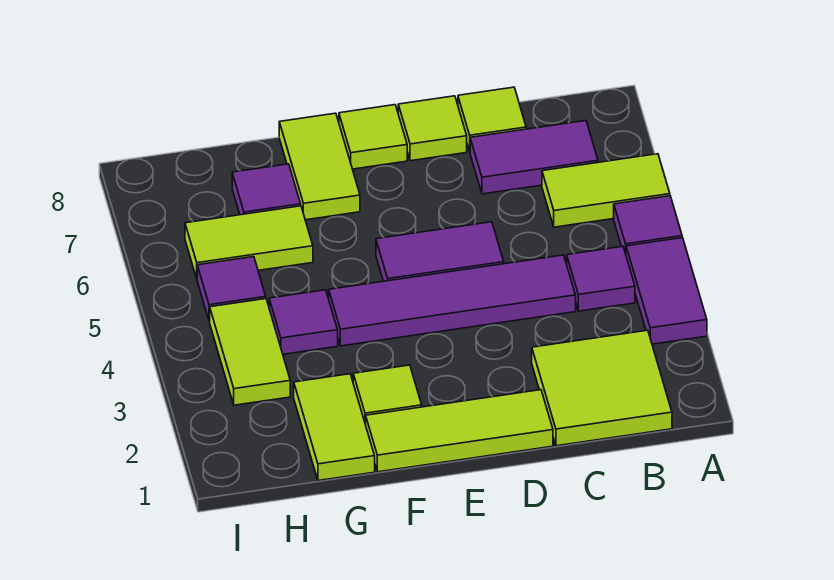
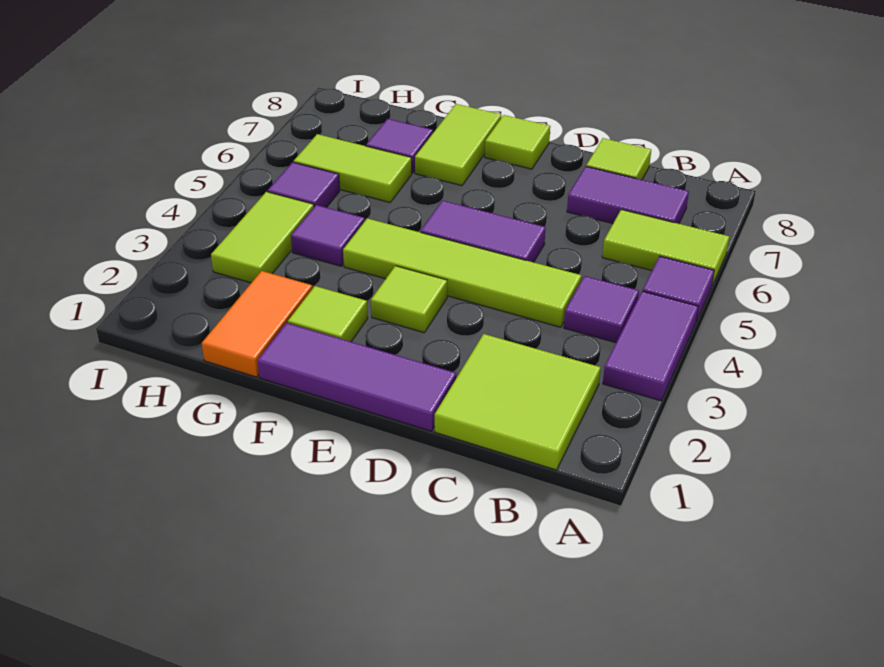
purple 1x4 tile [329,255,576,346] -> lime 1x4 tile [343,218,581,327]
lime 1x3 tile [366,390,553,472] -> purple 1x3 tile [257,323,456,431]
lime 1x1 tile [398,96,467,161] -> lime 1x1 tile moved to [371,266,447,333]
lime 1x2 tile [294,374,375,481] -> orange 1x2 tile [202,271,313,377]

